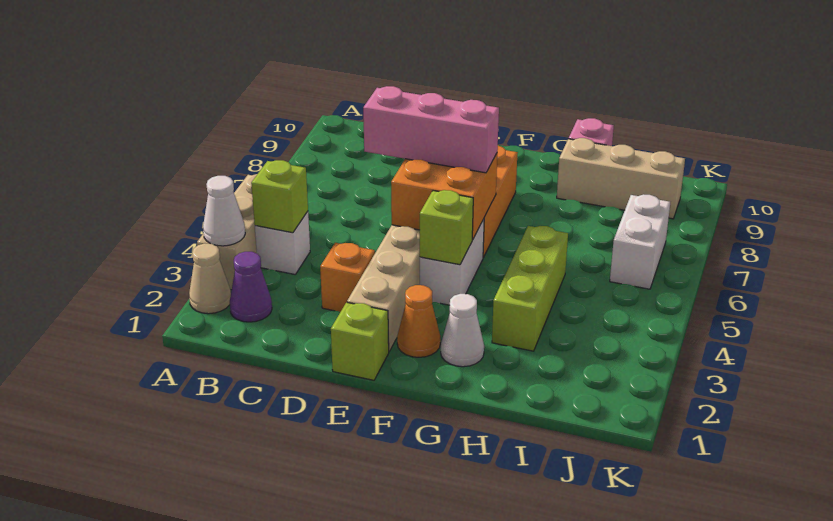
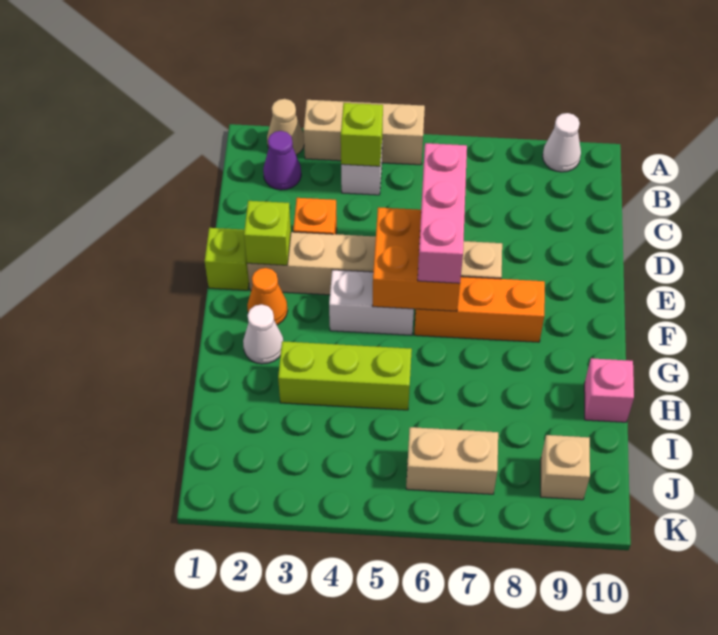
white 1x1 cone [203,176,245,246] -> white 1x1 cone moved to [543,113,581,172]
lime 1x1 brick [420,190,473,265] -> lime 1x1 brick moved to [244,201,291,265]
tan 1x3 brick [557,138,685,219] -> tan 1x1 brick [541,435,590,500]
white 1x2 brick [610,194,670,289] -> tan 1x2 brick [406,427,498,494]

